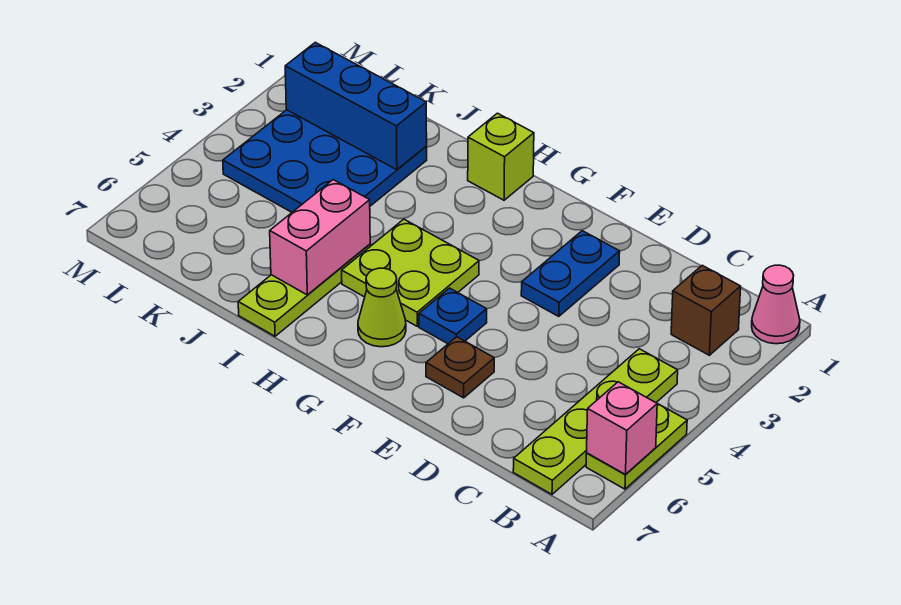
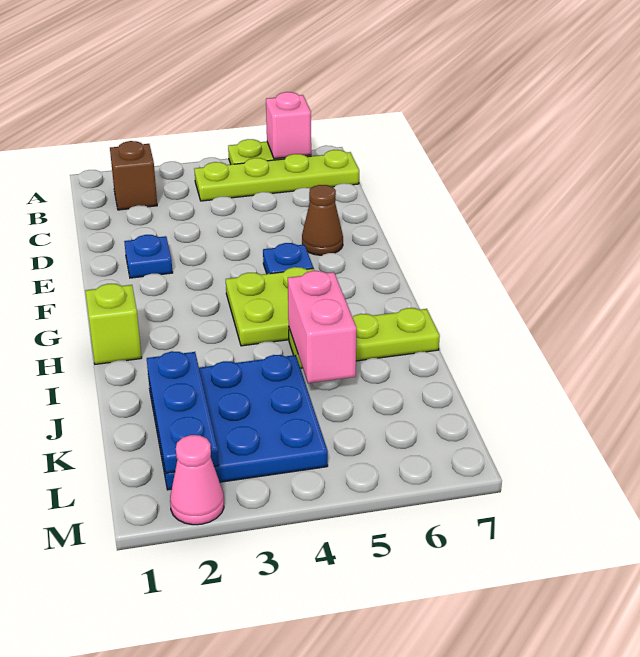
pink 1x1 cone [752,265,800,344] -> pink 1x1 cone moved to [170,435,224,525]
blue 1x2 plate [521,231,620,316] -> blue 1x1 plate [124,235,173,278]
brown 1x1 plate [426,337,494,398] -> brown 1x1 cone [302,185,343,255]
lime 1x1 cone [358,268,406,347] -> none
pink 1x2 brick [270,180,370,295] -> pink 1x2 brick turned to [288,271,357,383]
blue 1x3 brick [285,42,427,170] -> blue 1x3 plate [147,351,219,473]

